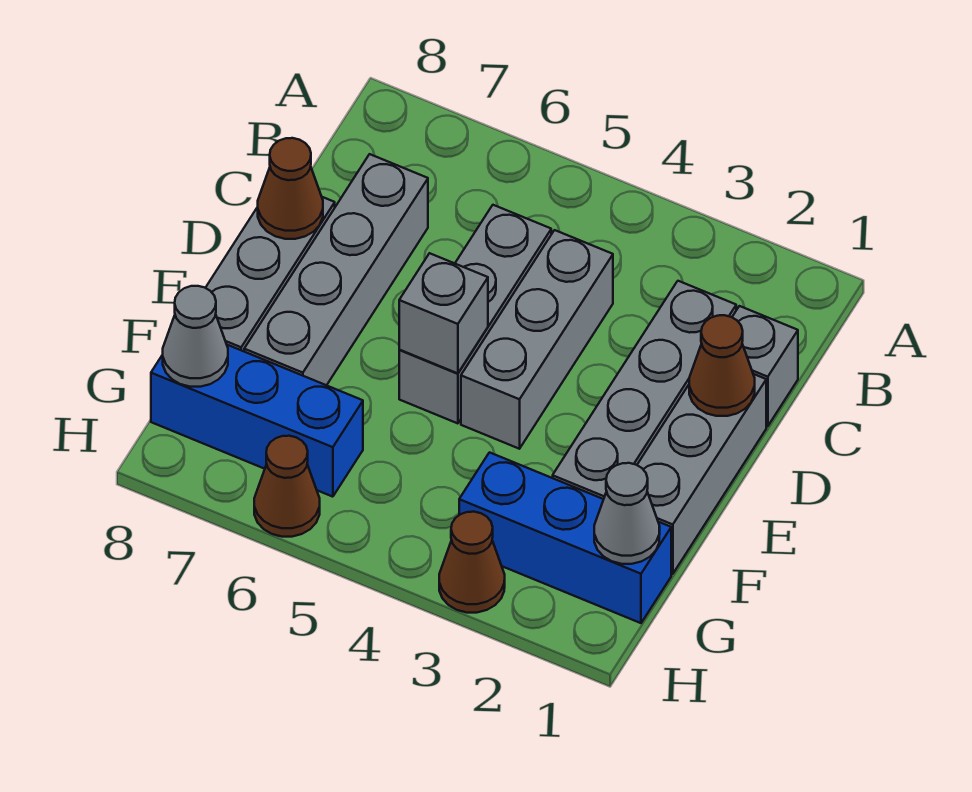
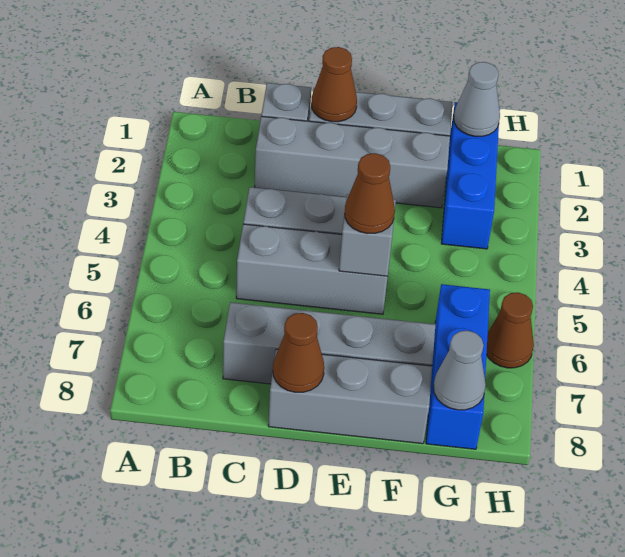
brown 1x1 cone [439,512,505,613] -> brown 1x1 cone moved to [345,153,395,233]

